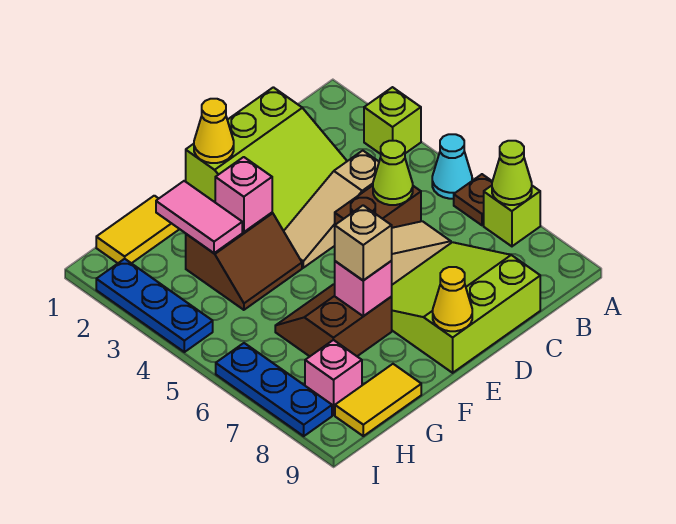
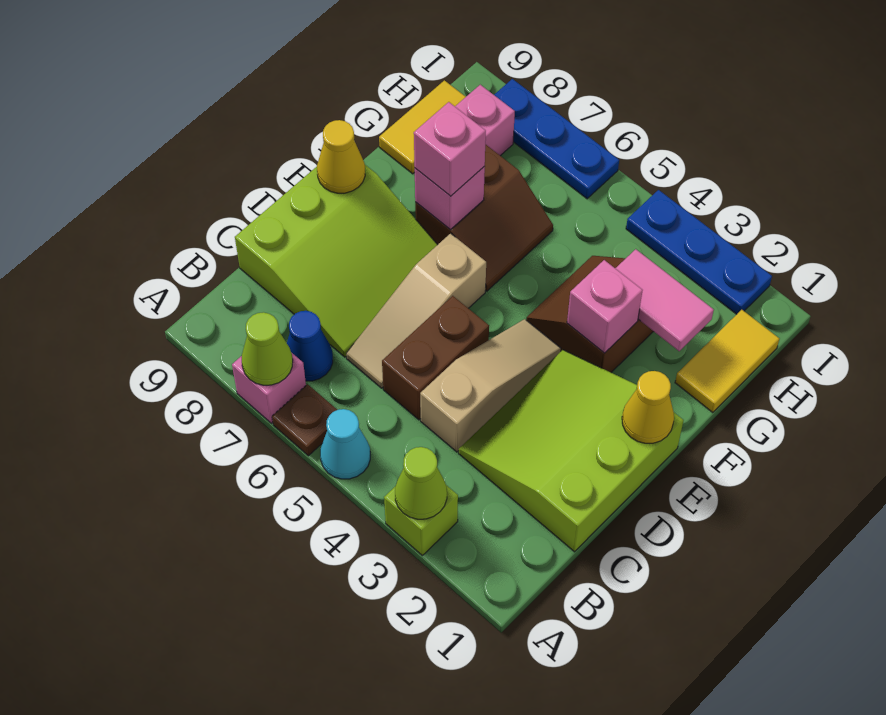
lime 1x1 brick [484,186,540,246] -> pink 1x1 brick [232,353,306,423]
none -> blue 1x1 cone [287,311,333,381]
lime 1x1 cone [373,141,413,205] -> lime 1x1 cone moved to [395,447,447,519]
tan 1x1 brick [335,205,392,280] -> pink 1x1 brick [414,102,486,196]

